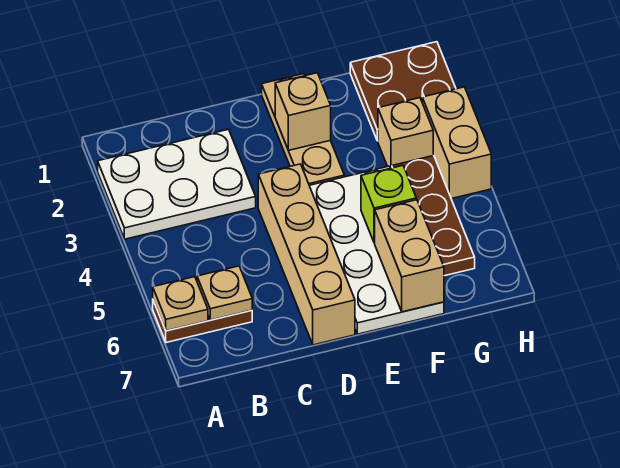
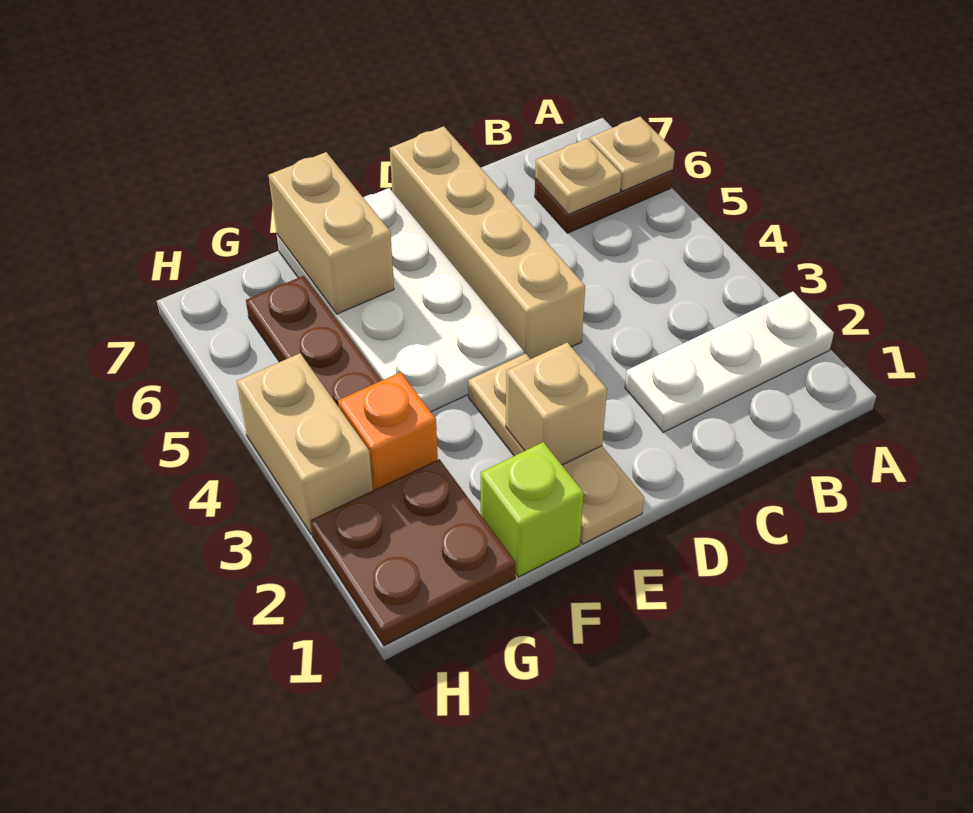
white 2x3 plate [98,129,256,239] -> white 1x3 plate [625,292,834,432]
lime 1x1 brick [361,165,416,243] -> lime 1x1 brick moved to [481,442,584,577]
tan 1x1 brick [378,98,433,168] -> orange 1x1 brick [338,372,438,490]

